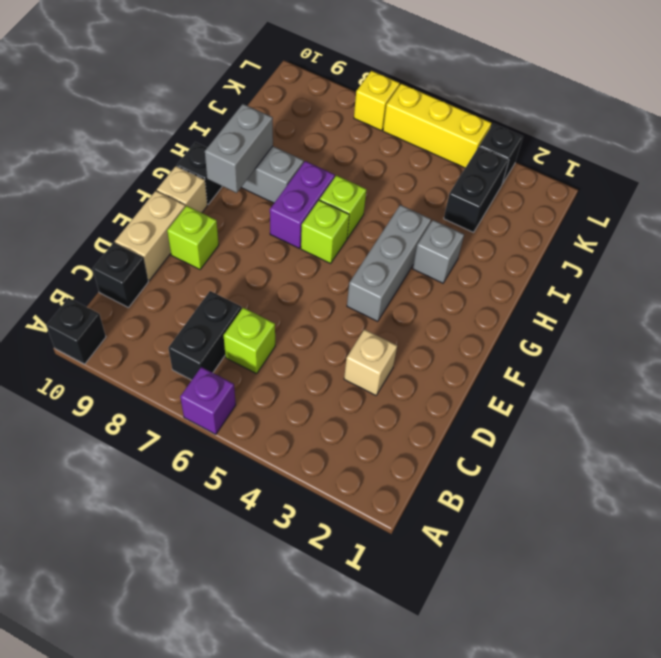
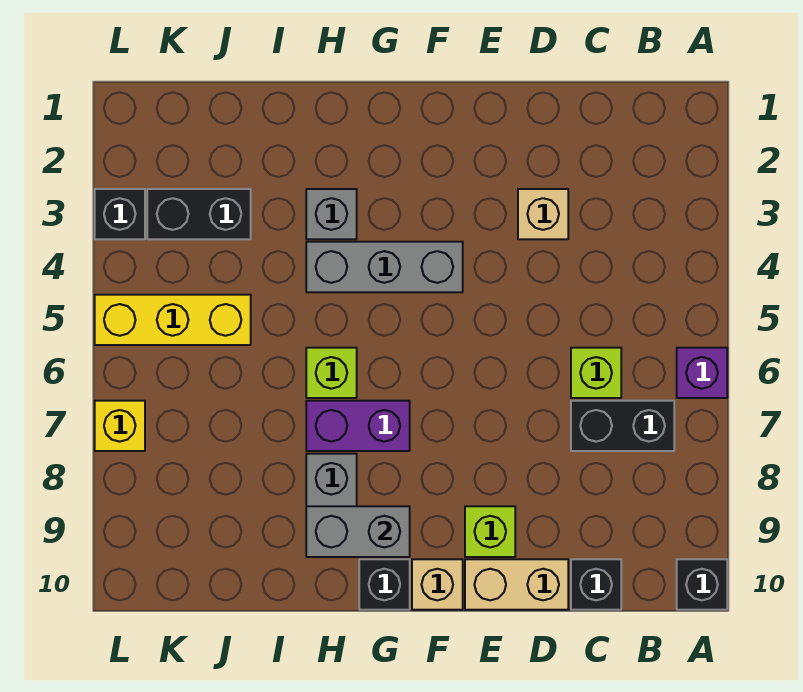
lime 1x1 brick [301,200,349,263] -> none
yellow 1x3 brick [383,84,491,168] -> yellow 1x3 brick turned to [95,295,251,345]

